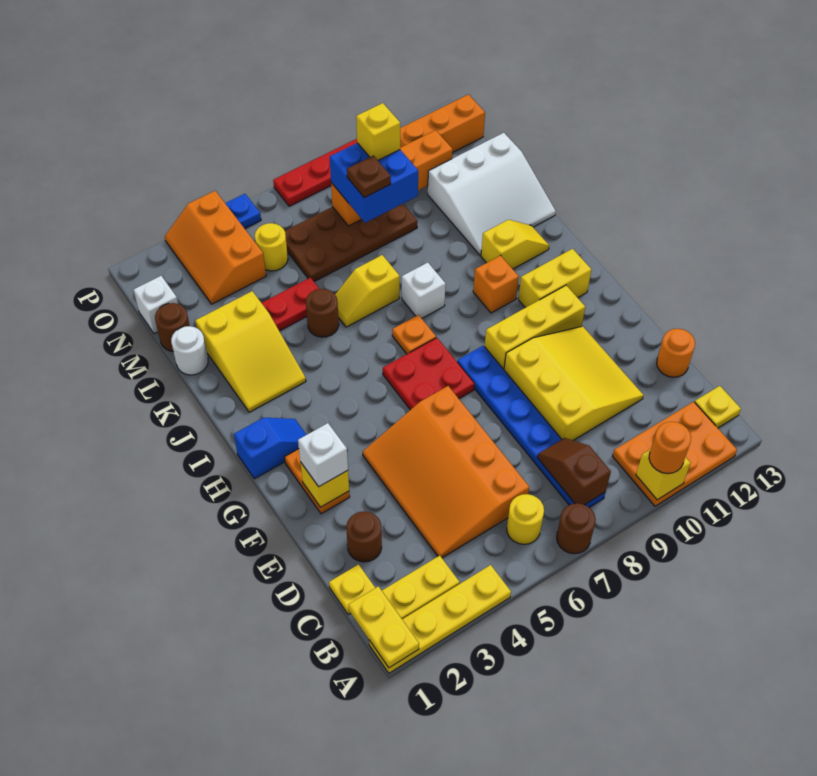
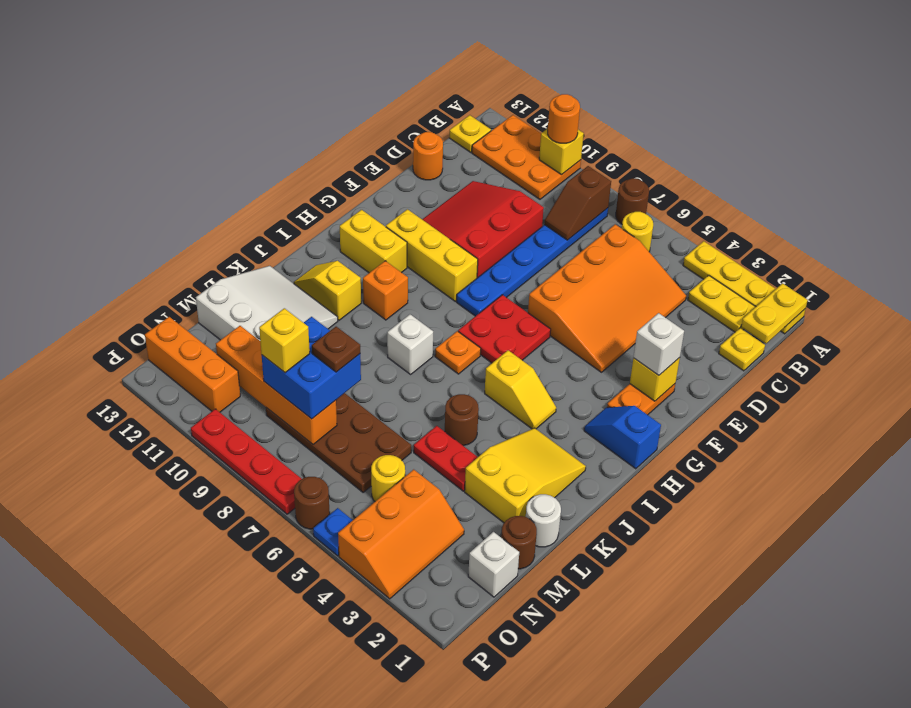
brown 1x1 round brick [346,511,382,562] -> brown 1x1 round brick moved to [294,477,330,529]
yellow 3x3 slope [504,326,644,440] -> red 3x3 slope [422,181,544,278]
yellow 1x2 slope [335,255,400,327] -> yellow 1x2 slope moved to [485,350,556,429]

